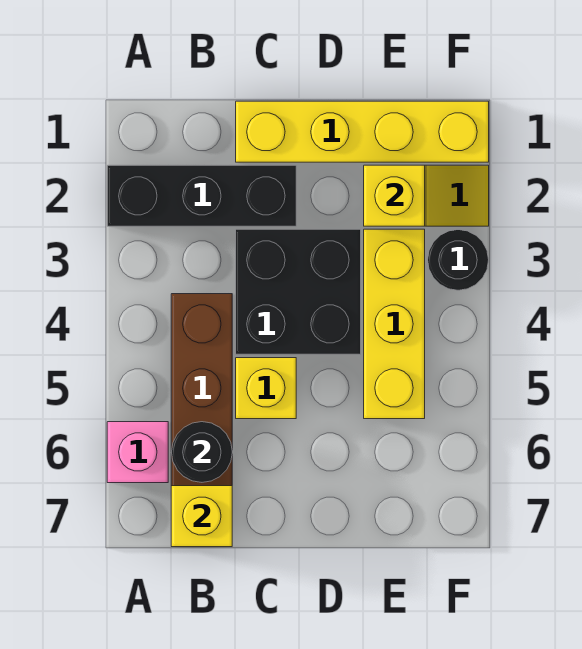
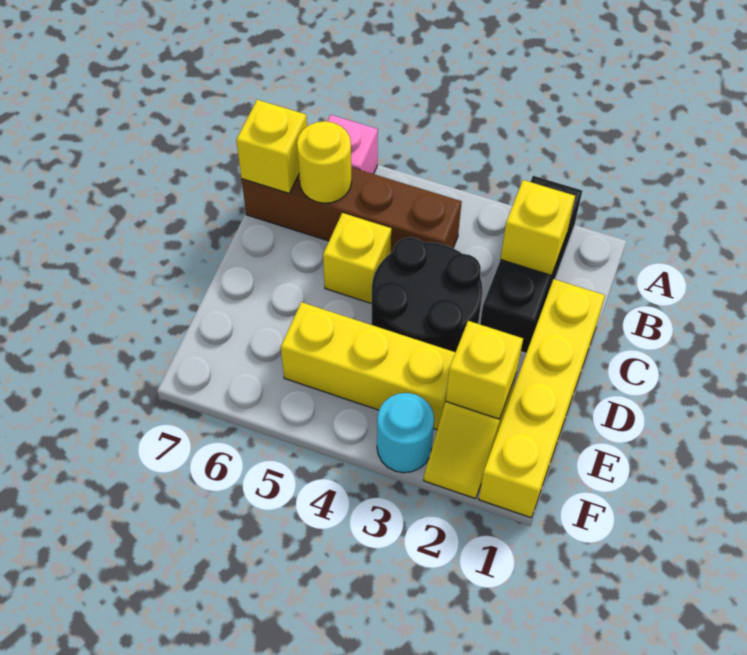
none -> yellow 1x1 brick [500,180,575,275]
black 1x1 round brick [171,422,232,482] -> yellow 1x1 round brick [297,121,352,203]
black 2x2 brick [236,229,361,354] -> black 2x2 round brick [372,237,482,352]
black 1x1 round brick [428,230,489,290] -> cyan 1x1 round brick [377,393,434,473]

